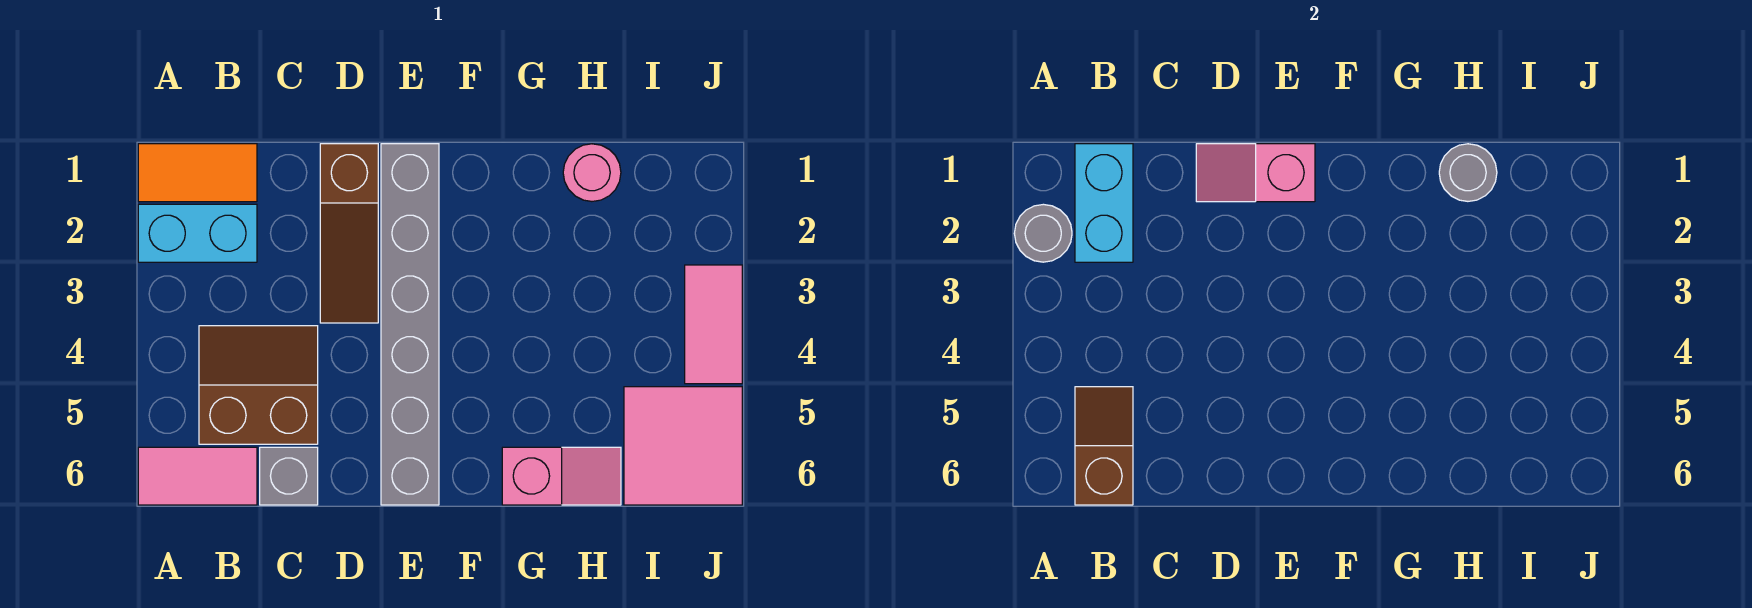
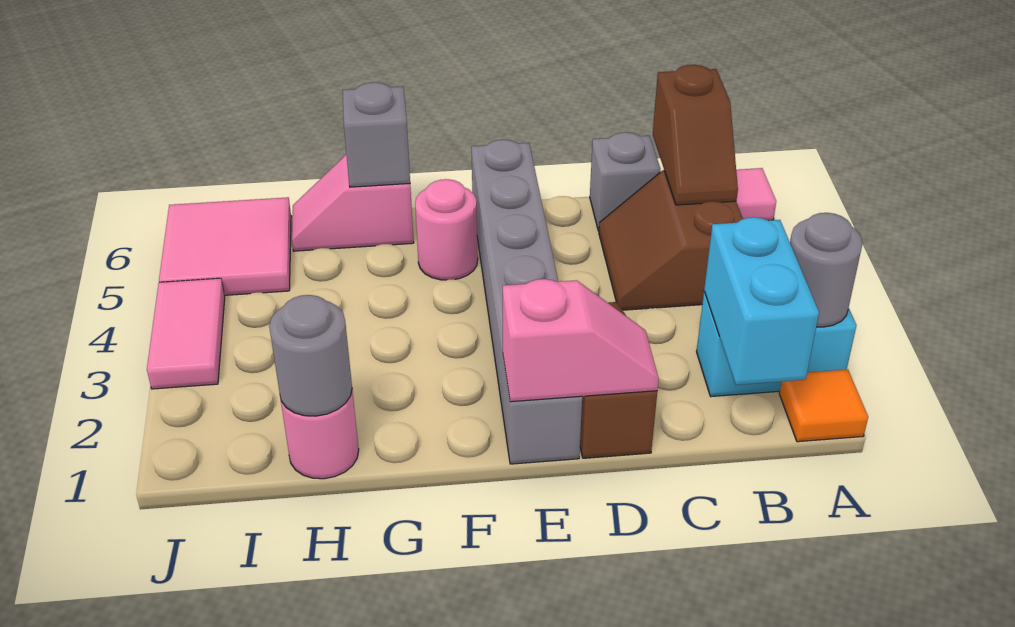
orange 1x2 tile [138,144,257,202] -> orange 1x1 tile [779,370,868,442]
brown 2x2 slope [199,326,318,444] -> brown 2x2 slope turned to [599,170,743,310]
none -> pink 1x1 round brick [415,179,478,280]
none -> grey 1x1 brick [343,82,410,187]

